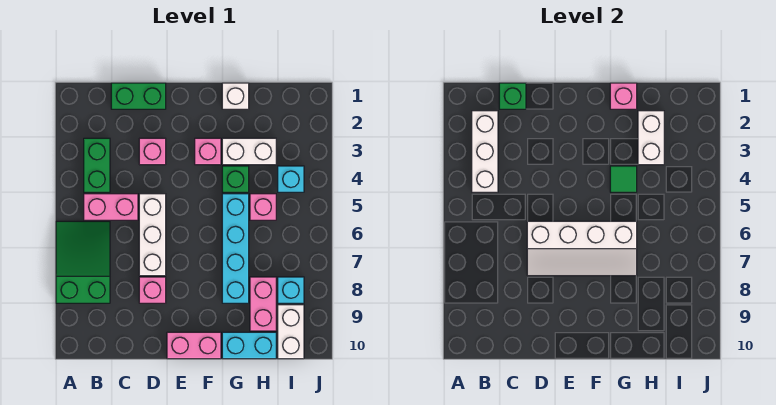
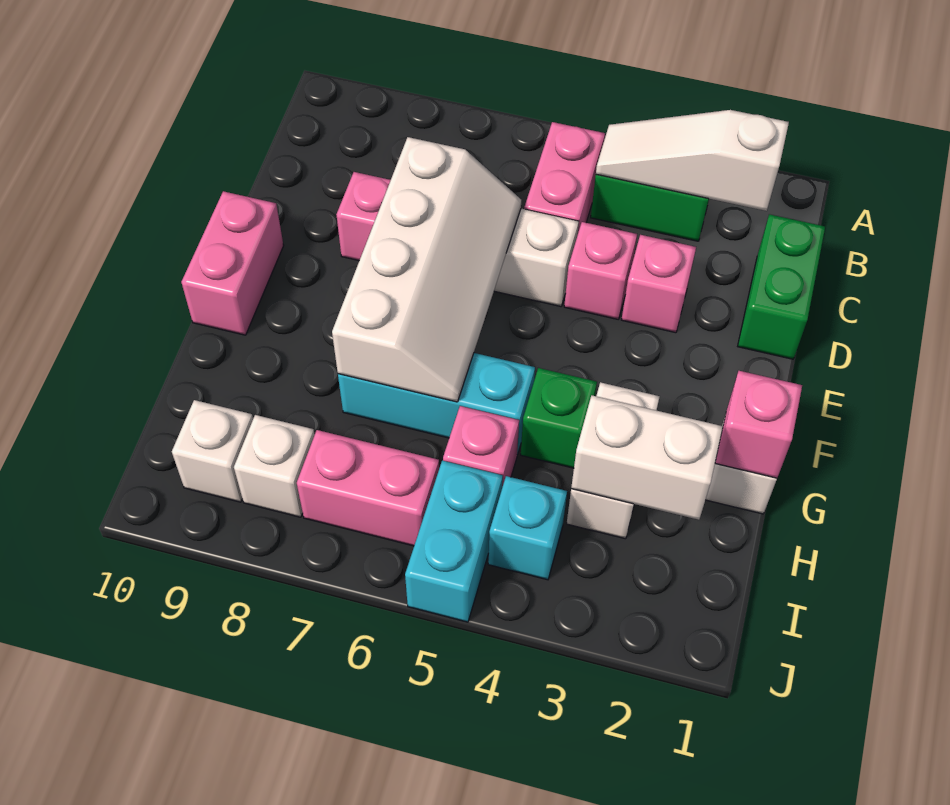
green 2x3 slope [56,221,110,303] -> none
white 1x3 brick [472,111,498,192] -> white 1x3 slope [596,110,789,211]
green 1x1 brick [499,83,526,109] -> none
white 2x4 slope [527,221,637,276] -> white 2x4 slope turned to [332,137,521,402]
pink 1x1 brick [195,138,221,165] -> pink 1x1 brick moved to [564,222,637,319]
green 1x1 tile [610,166,637,192] -> none
cyan 1x4 brick [222,194,249,303] -> cyan 1x3 brick [338,353,535,455]
cyan 1x2 brick [222,332,276,359] -> cyan 1x2 brick moved to [405,461,503,622]
pink 1x2 brick [250,277,276,331] -> pink 1x2 brick moved to [297,430,439,546]
cyan 1x1 brick [278,277,304,303] -> white 1x1 brick [234,415,315,517]
white 1x2 brick [278,305,304,359] -> white 1x1 brick [172,400,253,502]

